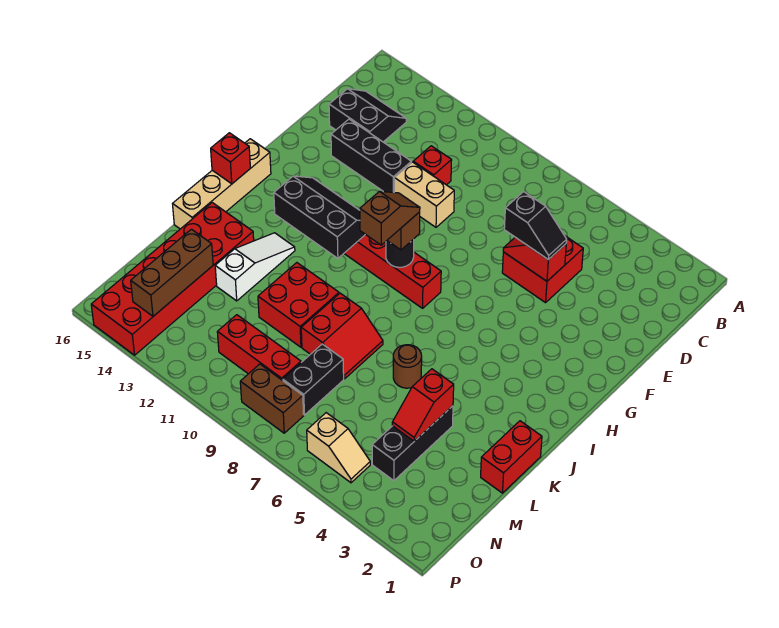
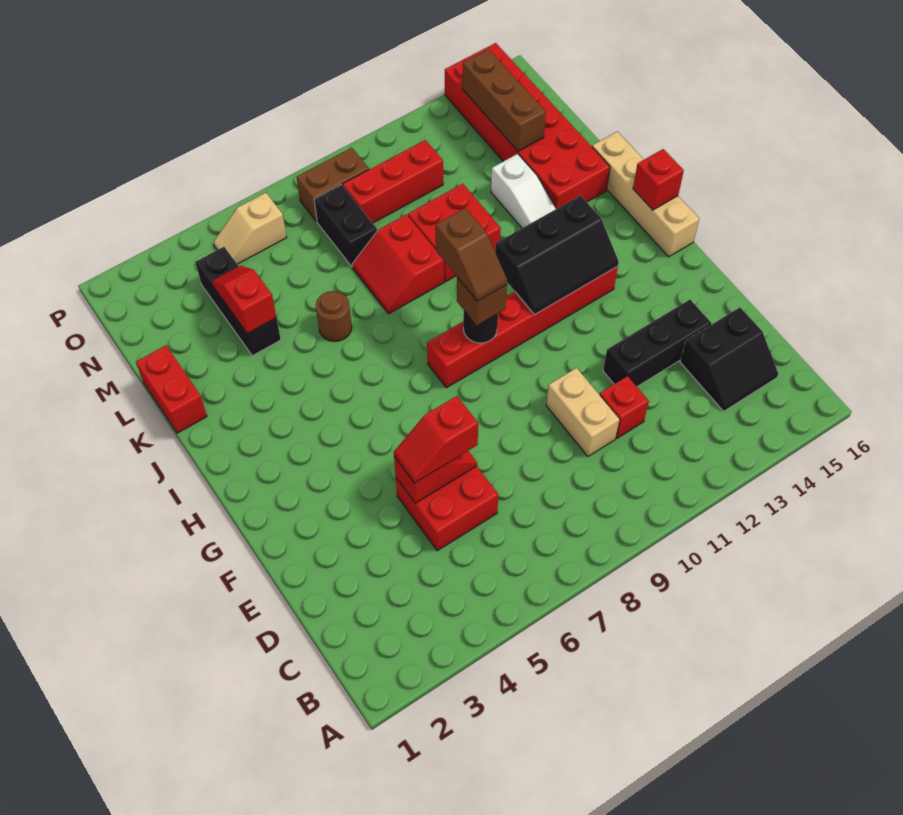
black 1x2 slope [504,192,567,260] -> red 1x2 slope [394,396,478,483]
tan 1x2 brick [394,162,454,227] -> tan 1x2 brick turned to [546,368,620,456]

